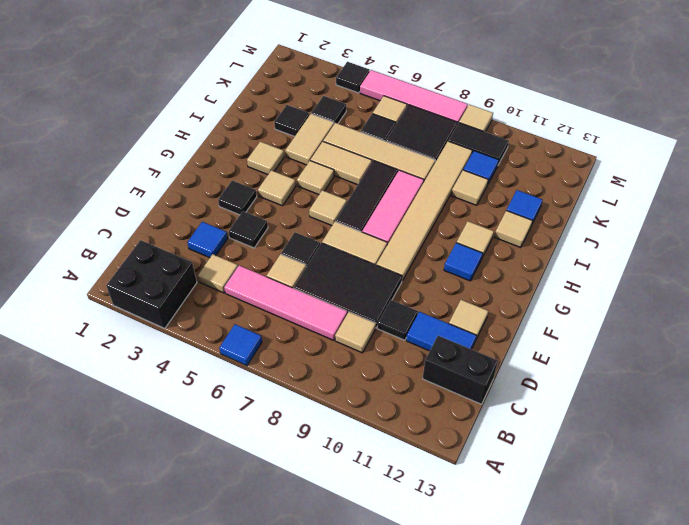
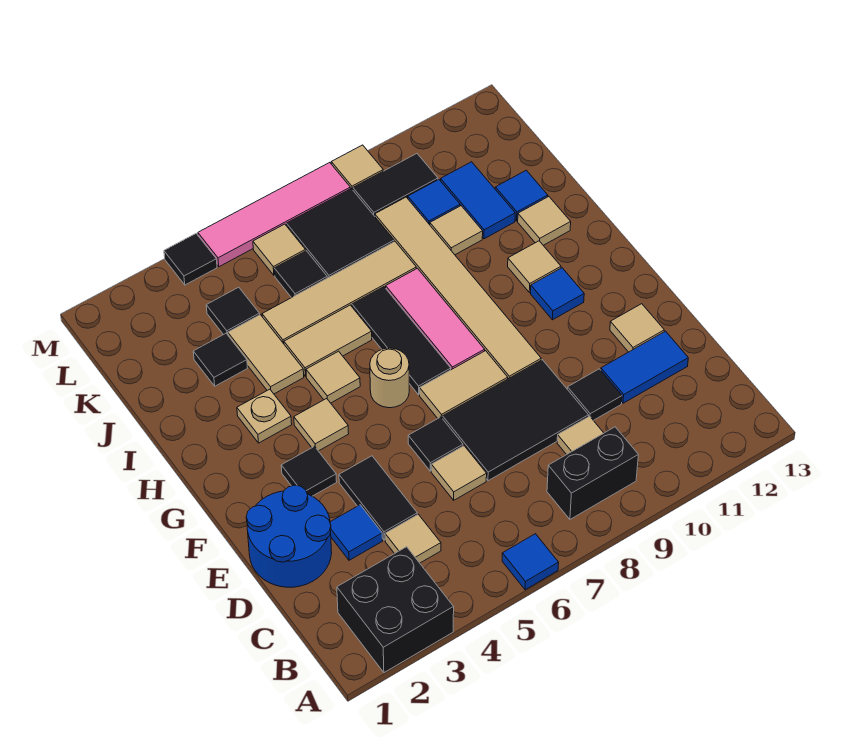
pink 1x4 tile [224,266,347,340] -> none
black 1x2 brick [423,336,498,404] -> black 1x2 brick moved to [547,427,638,519]
none -> blue 2x2 round brick [246,485,332,587]
black 1x1 tile [229,211,268,248] -> black 1x2 tile [339,456,417,540]
tan 1x1 tile [309,190,347,225] -> tan 1x1 round brick [370,348,409,408]
tan 1x1 tile [247,142,284,174] -> tan 1x1 plate [237,389,292,443]
none -> blue 1x2 tile [441,162,515,239]

